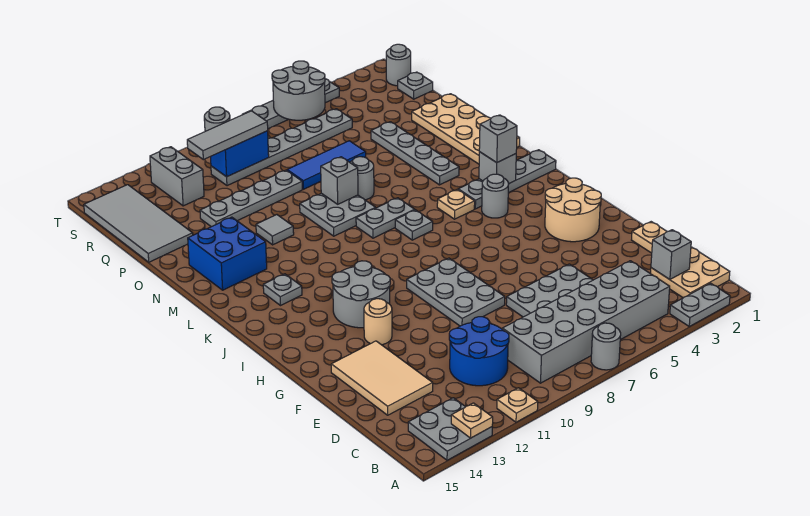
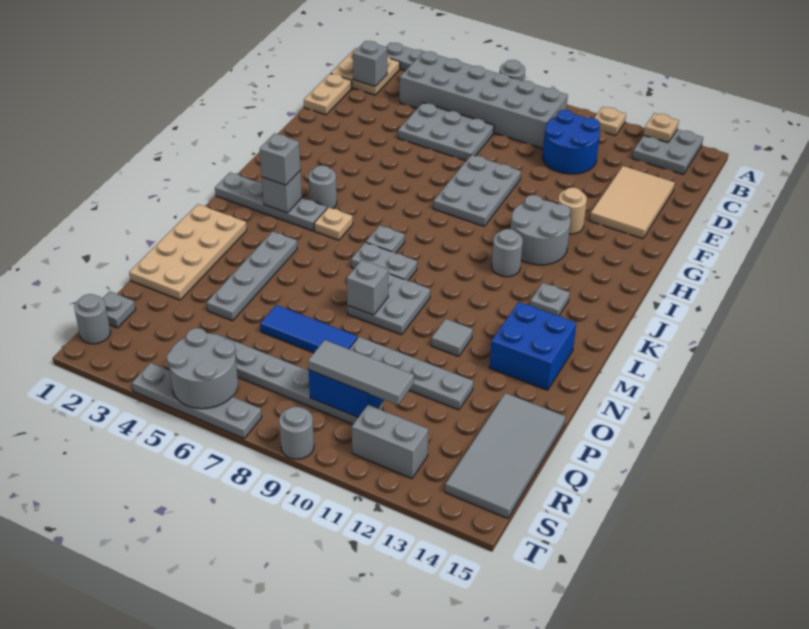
tan 2x2 round brick [545,178,601,242] -> none
grey 1x1 round brick [350,157,374,200] -> grey 1x1 round brick moved to [492,229,523,277]
grey 1x2 brick [150,147,204,206] -> grey 1x2 brick turned to [352,405,428,478]

